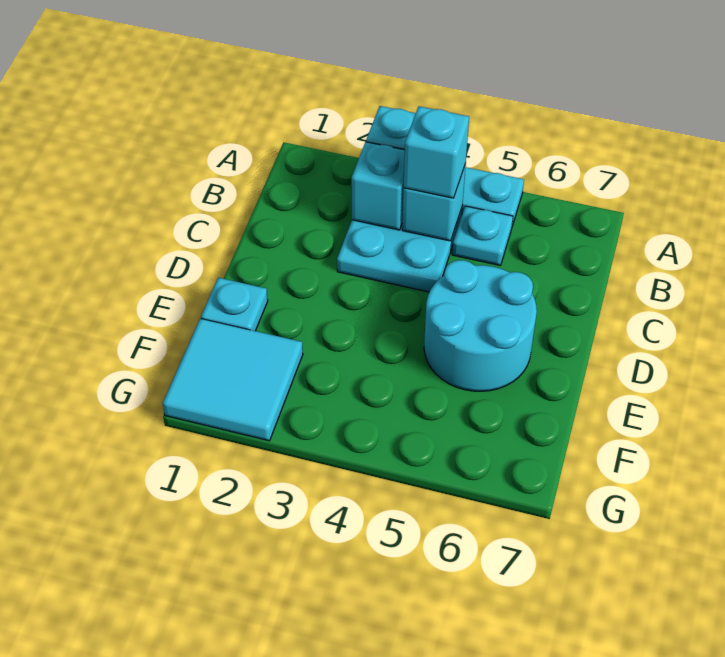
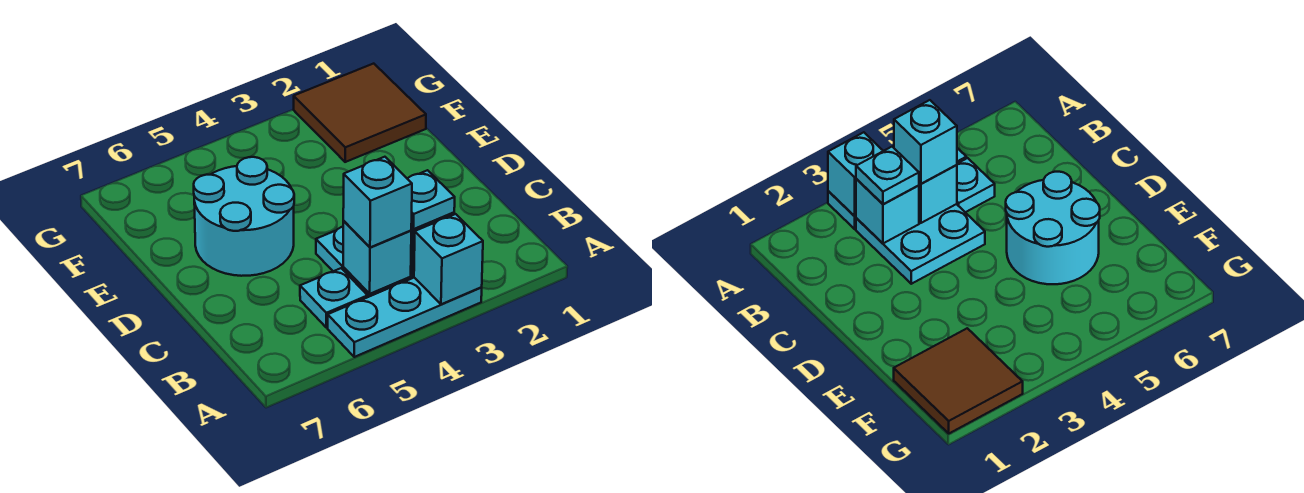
cyan 1x1 plate [201,278,268,331] -> cyan 1x1 plate moved to [408,170,455,229]
cyan 2x2 tile [163,318,303,441] -> brown 2x2 tile [294,64,426,162]

